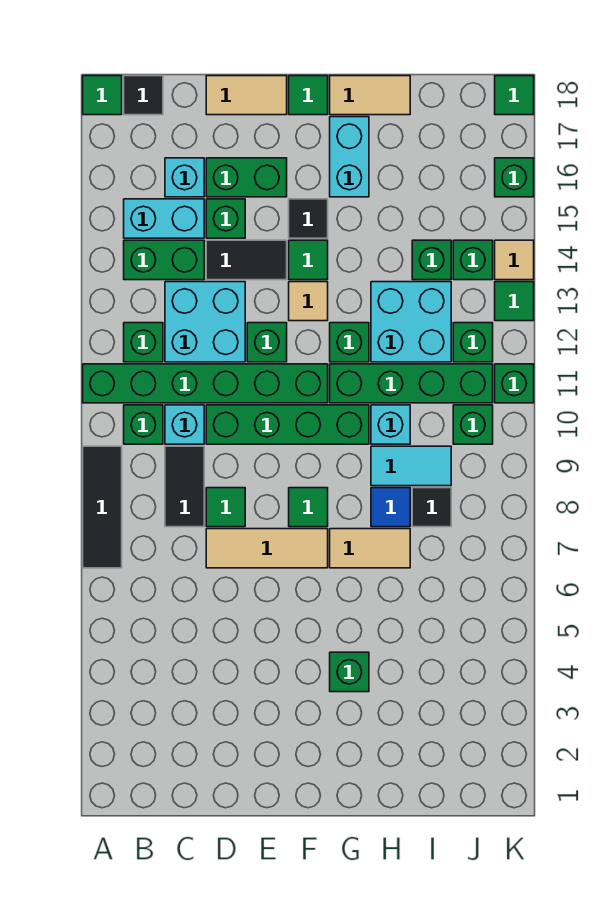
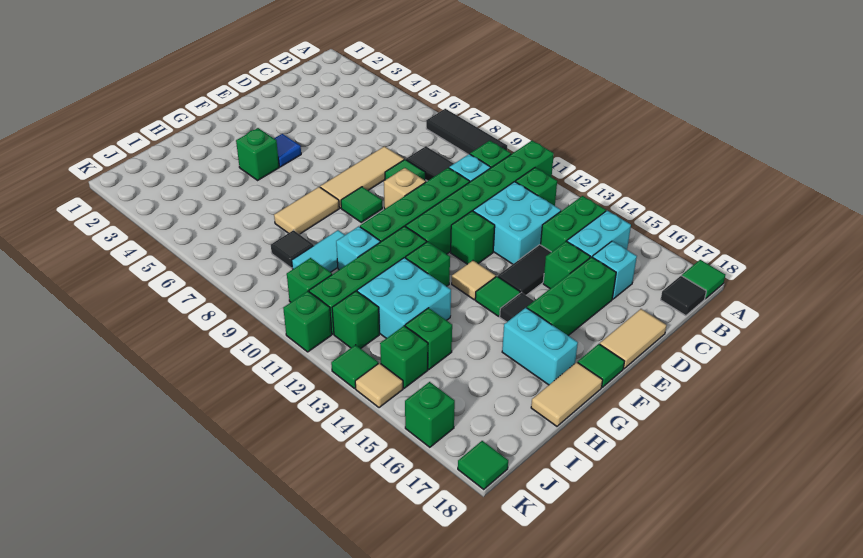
green 1x2 brick [206,158,287,197] -> green 1x3 brick [527,257,616,335]
none -> tan 1x1 brick [384,168,426,209]
blue 1x1 tile [371,488,410,527] -> blue 1x1 tile moved to [274,134,301,167]

